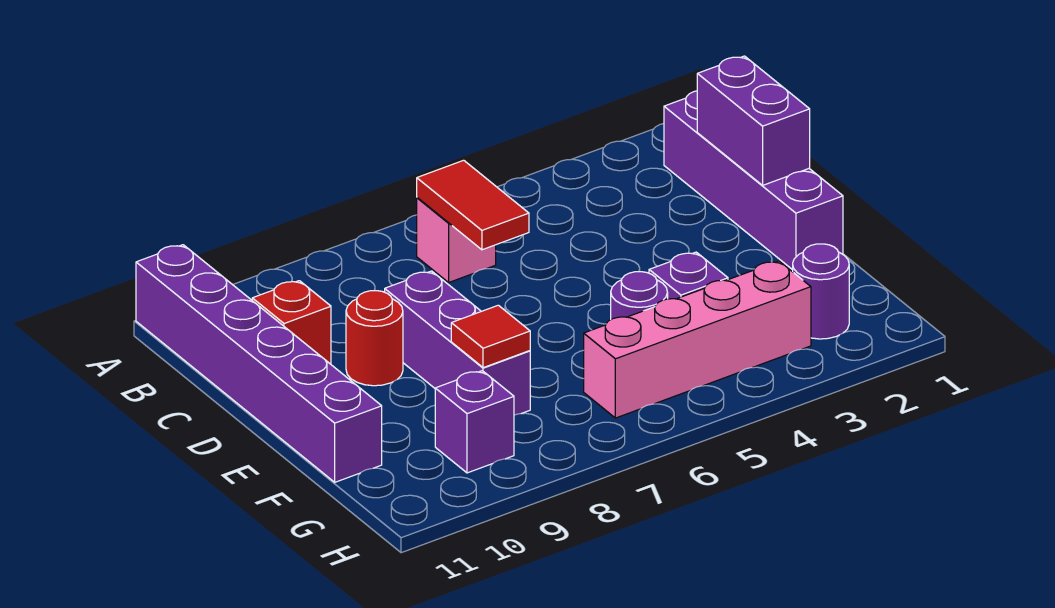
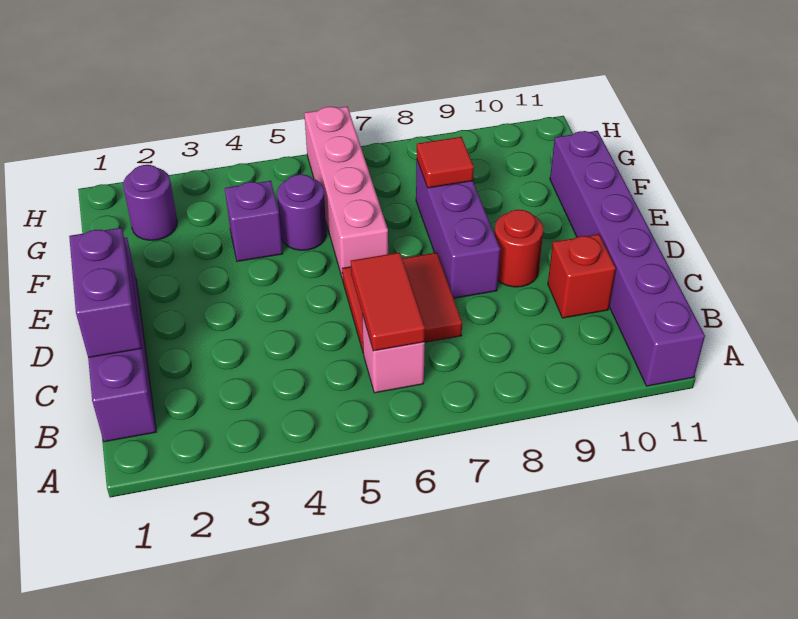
none -> red 2x2 tile [342,253,462,351]
pink 1x4 brick [584,261,811,418] -> pink 1x4 brick turned to [304,107,388,280]
purple 1x1 brick [435,371,514,473] -> none

